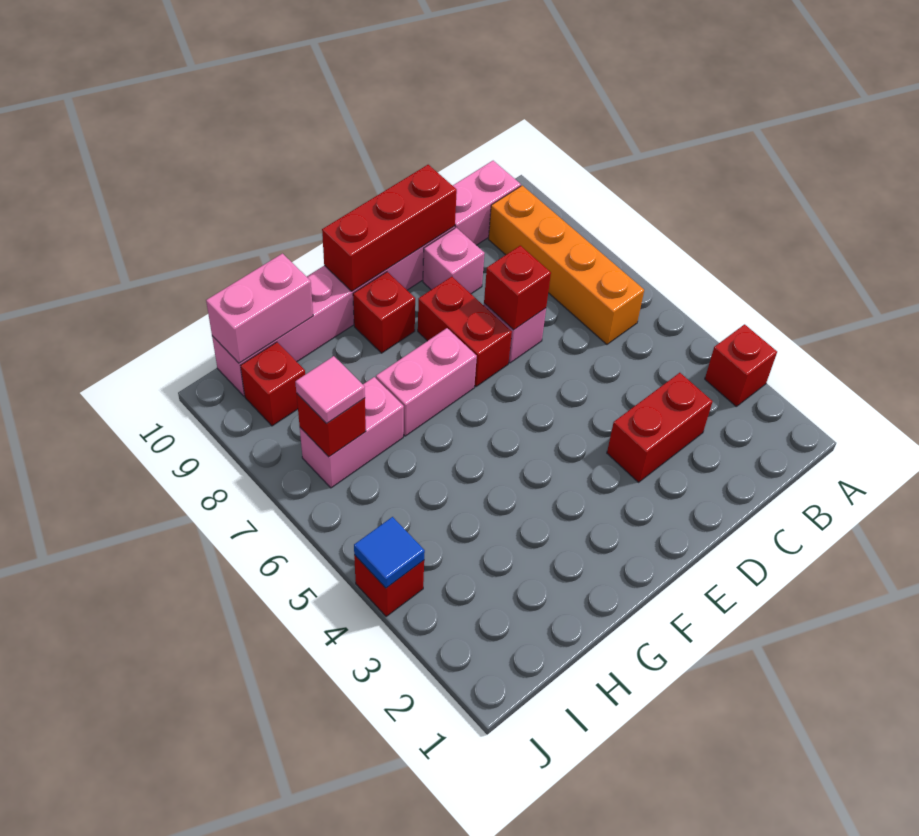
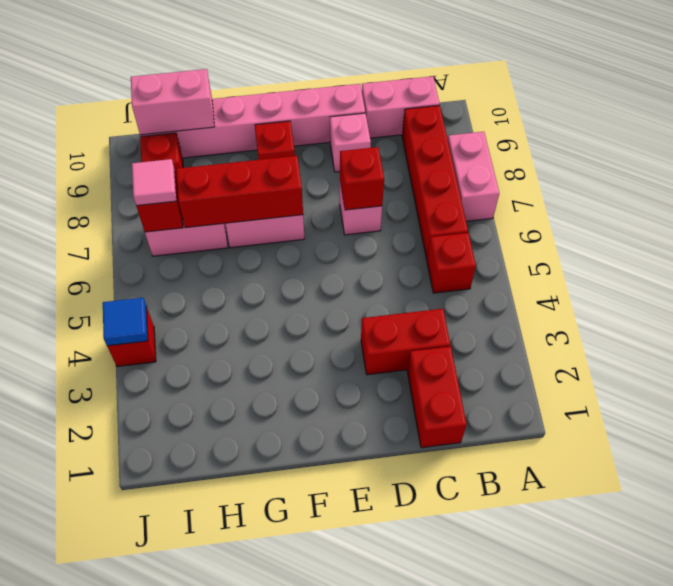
red 1x1 brick [705,324,777,406] -> red 1x1 brick moved to [427,233,476,293]
none -> pink 1x2 brick [448,132,499,221]
orange 1x4 brick [489,186,644,344] -> red 1x4 brick [402,105,468,259]
red 1x3 brick [322,165,457,291] -> red 1x3 brick moved to [176,156,303,228]
red 1x2 brick [418,277,512,387] -> red 1x2 brick moved to [407,346,467,448]

